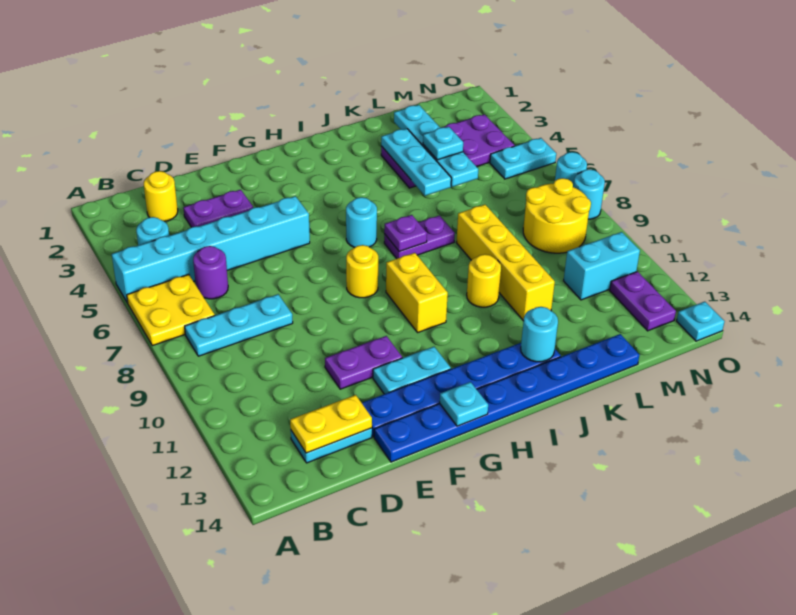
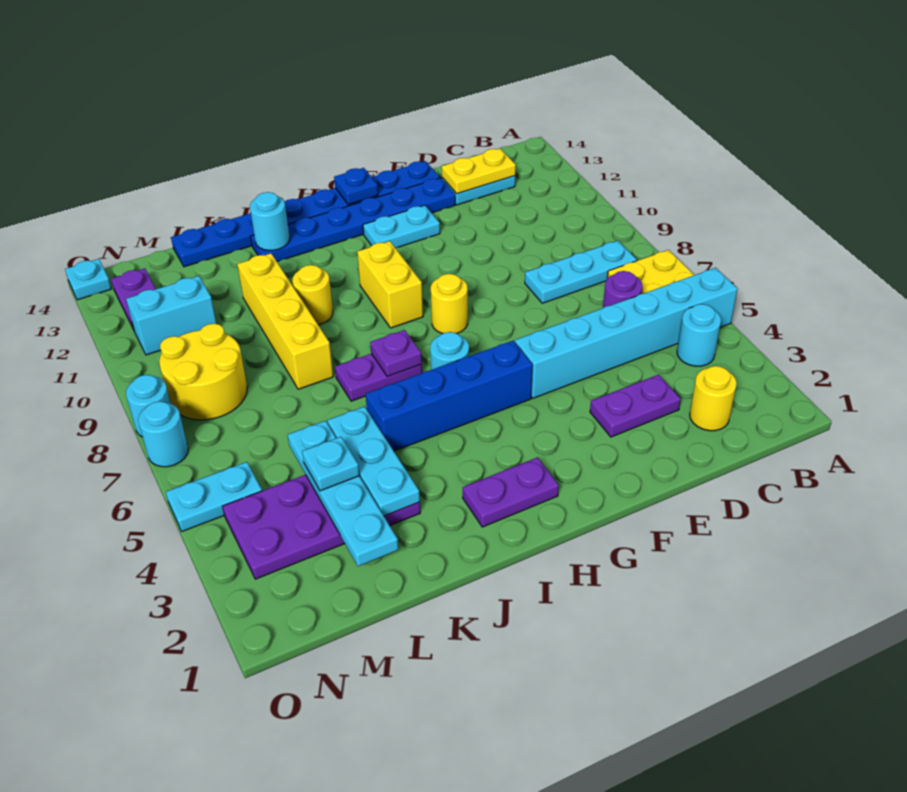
purple 1x2 plate [325,336,402,389] -> purple 1x2 plate moved to [463,457,559,527]
none -> blue 1x4 brick [366,341,533,451]
cyan 1x1 plate [440,382,488,426] -> blue 1x1 plate [334,168,378,205]

